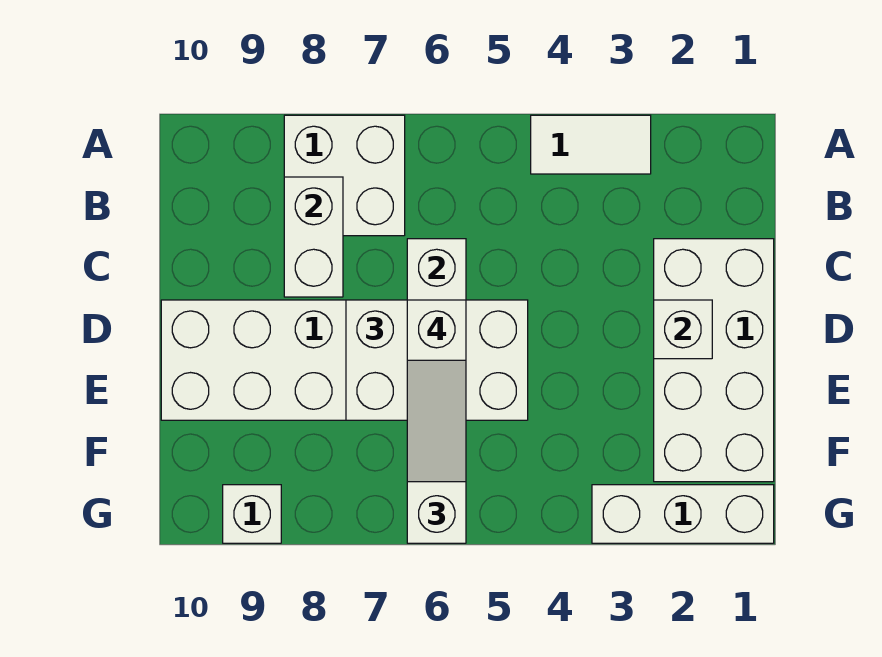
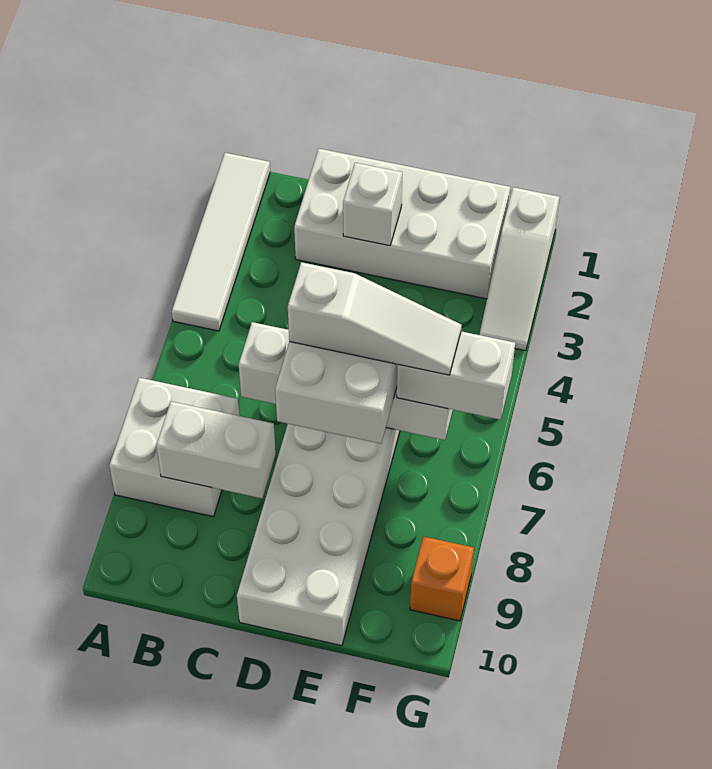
white 1x2 tile [531,115,651,174] -> white 1x4 tile [172,153,270,331]
white 1x3 brick [592,485,774,543] -> white 1x3 slope [479,187,560,351]
white 1x1 brick [223,485,281,543] -> orange 1x1 brick [410,536,474,621]

